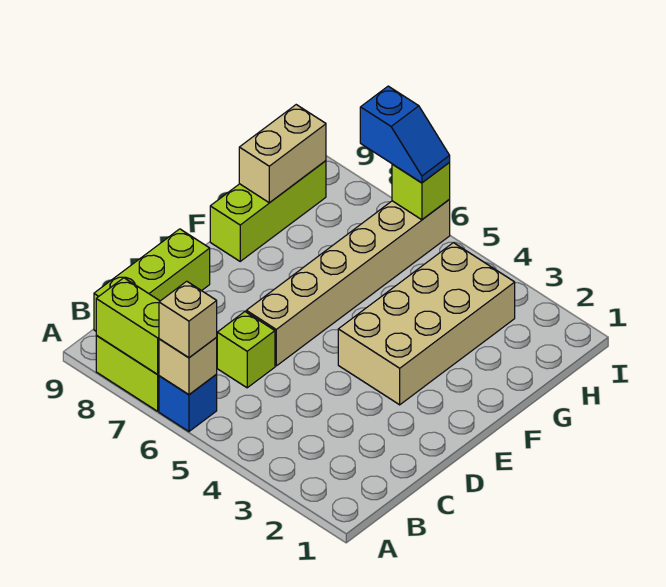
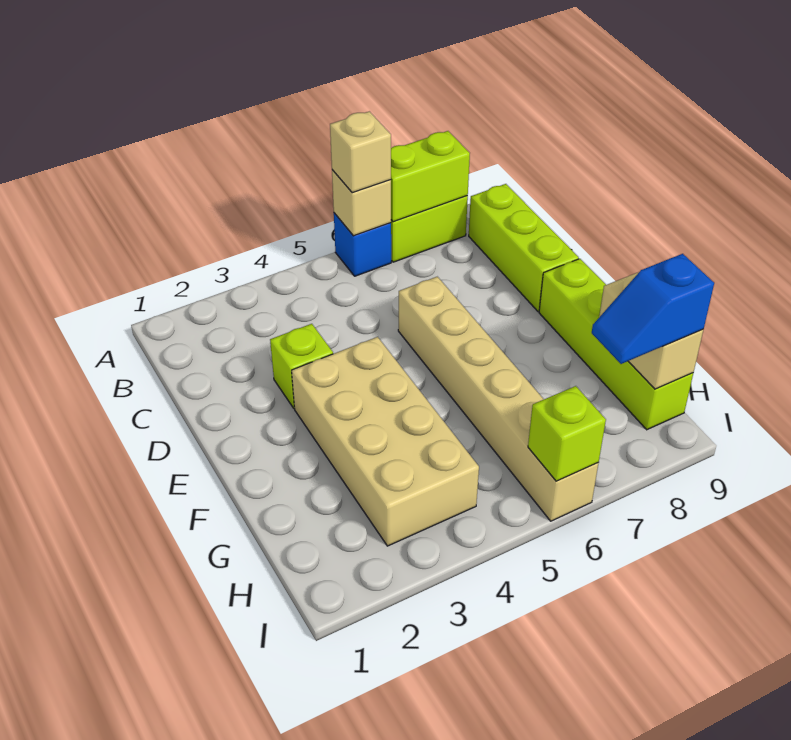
lime 1x1 brick [217,312,275,388] -> lime 1x1 brick moved to [270,324,333,409]
lime 1x3 brick [210,161,326,261] -> lime 1x4 brick [539,259,693,430]
blue 1x2 slope [360,86,450,183] -> blue 1x2 slope moved to [592,254,714,364]

